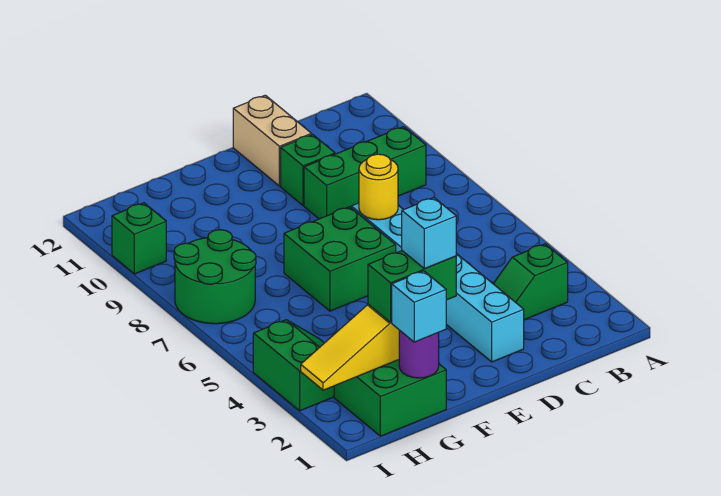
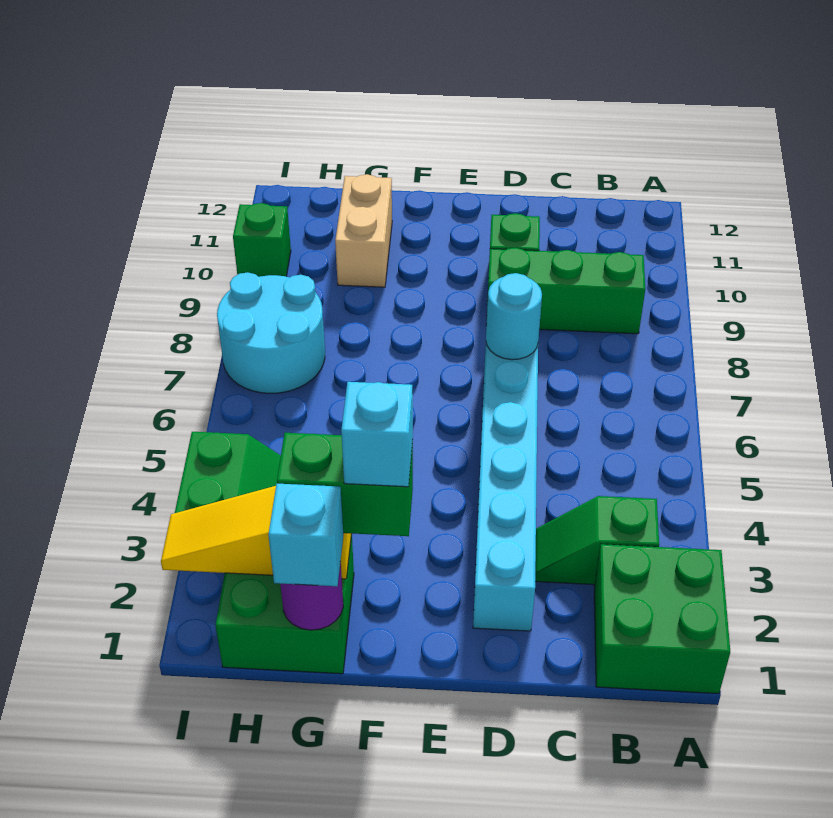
yellow 1x1 round brick [359,154,398,220] -> cyan 1x1 round brick [486,273,542,360]
tan 1x2 brick [233,95,311,186] -> tan 1x2 brick moved to [335,174,392,287]
green 2x2 brick [284,207,396,311] -> green 2x2 brick moved to [594,544,730,694]
green 2x2 round brick [174,230,256,324] -> cyan 2x2 round brick [217,272,325,393]

